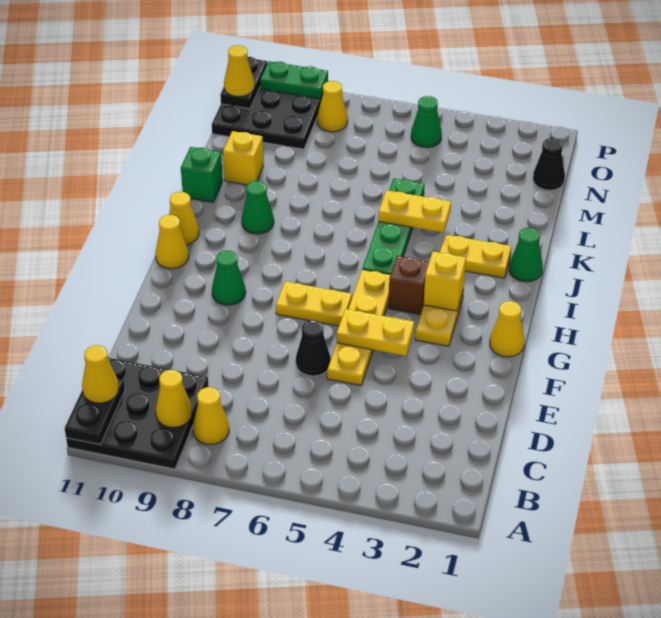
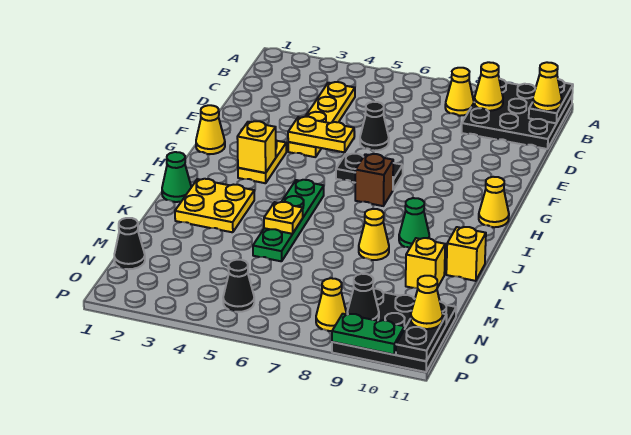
yellow 1x4 plate [327,270,390,385] -> yellow 1x4 plate moved to [288,82,355,157]
yellow 1x2 plate [276,282,352,326] -> black 1x2 plate [336,154,403,189]
green 1x1 cone [212,251,246,305] -> none
brown 1x1 brick [388,256,429,314] -> brown 1x1 brick moved to [355,154,393,206]
yellow 1x1 cone [169,192,199,245] -> yellow 1x1 cone moved to [359,209,389,260]
yellow 1x2 plate [440,235,511,278] -> yellow 2x2 plate [175,179,254,232]
yellow 1x2 plate [378,190,451,233] -> yellow 1x1 plate [264,202,303,234]
green 1x1 brick [181,147,223,202] -> yellow 1x1 brick [446,227,486,281]
green 1x1 cone [411,96,442,147] -> black 1x1 cone [223,260,254,312]
none -> black 1x1 cone [347,274,379,321]

